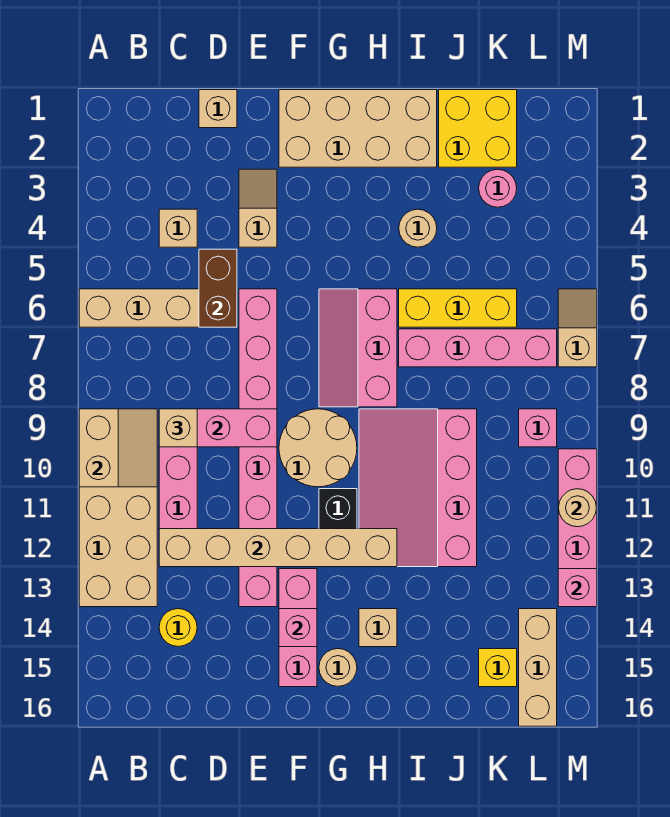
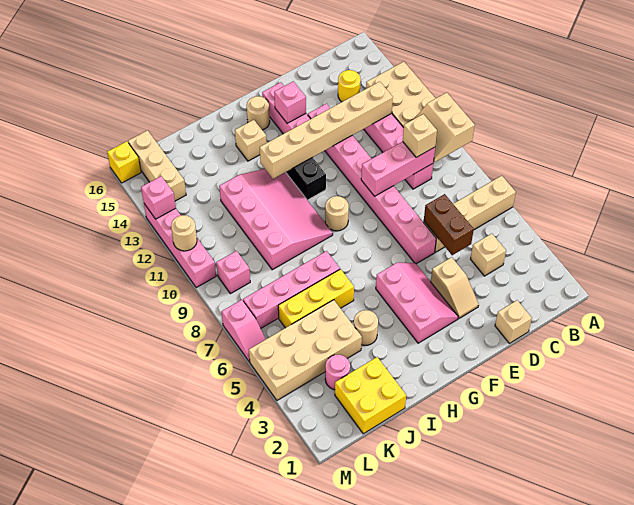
tan 2x4 brick [279,90,437,167] -> tan 2x4 brick moved to [249,300,362,400]
tan 2x2 round brick [279,409,357,487] -> tan 1x1 round brick [325,196,349,231]
pink 2x3 slope [319,289,397,407] -> pink 2x3 slope moved to [376,263,458,343]
yellow 1x1 brick [479,649,517,687] -> yellow 1x1 brick moved to [107,141,141,183]
tan 1x2 slope [558,289,597,367] -> pink 1x2 slope [222,300,266,362]

